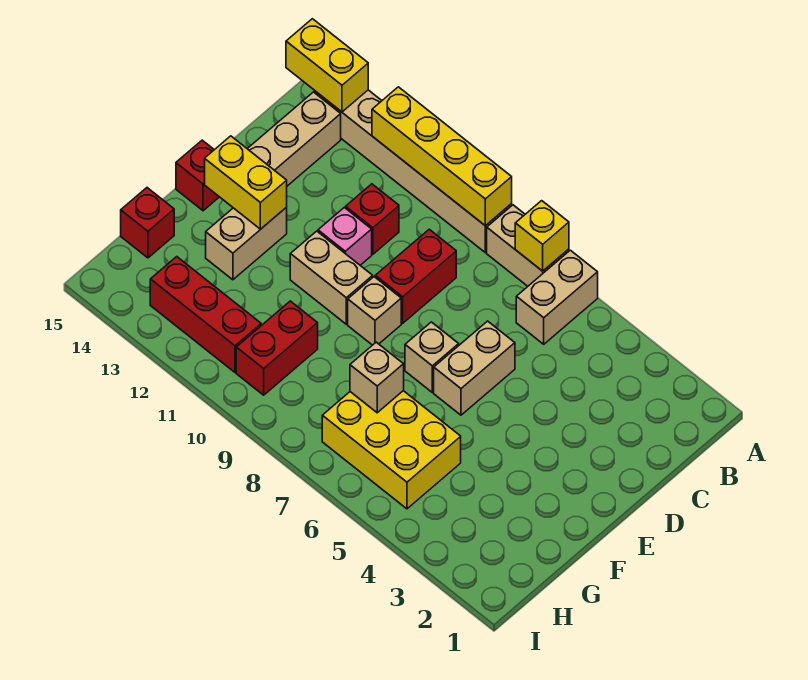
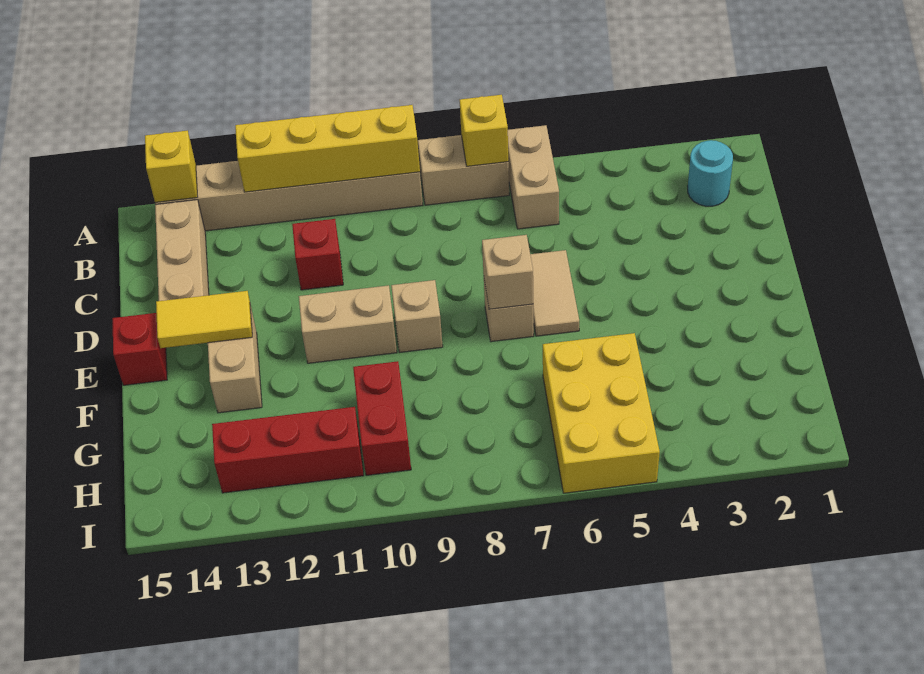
yellow 1x2 brick [286,19,368,112] -> yellow 1x1 brick [145,130,198,203]
none -> cyan 1x1 round brick [688,140,733,206]
red 1x2 brick [375,229,456,323] -> none
tan 1x2 brick [434,321,515,415] -> tan 1x2 tile [530,250,579,336]
pink 1x1 brick [318,208,372,265] -> none
yellow 1x2 brick [205,136,287,229] -> yellow 1x2 tile [156,291,252,348]
yellow 2x3 brick [322,391,461,509] -> yellow 2x3 brick turned to [543,333,660,493]
tan 1x1 brick [350,342,404,413] -> tan 1x1 brick moved to [482,235,533,309]
red 1x1 brick [121,188,174,258] -> none

